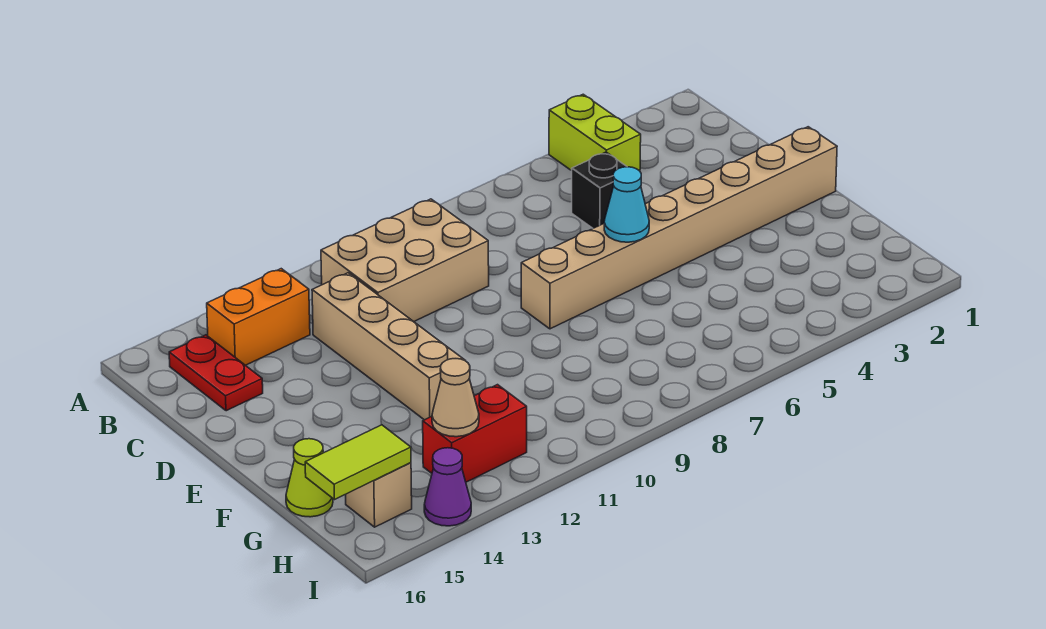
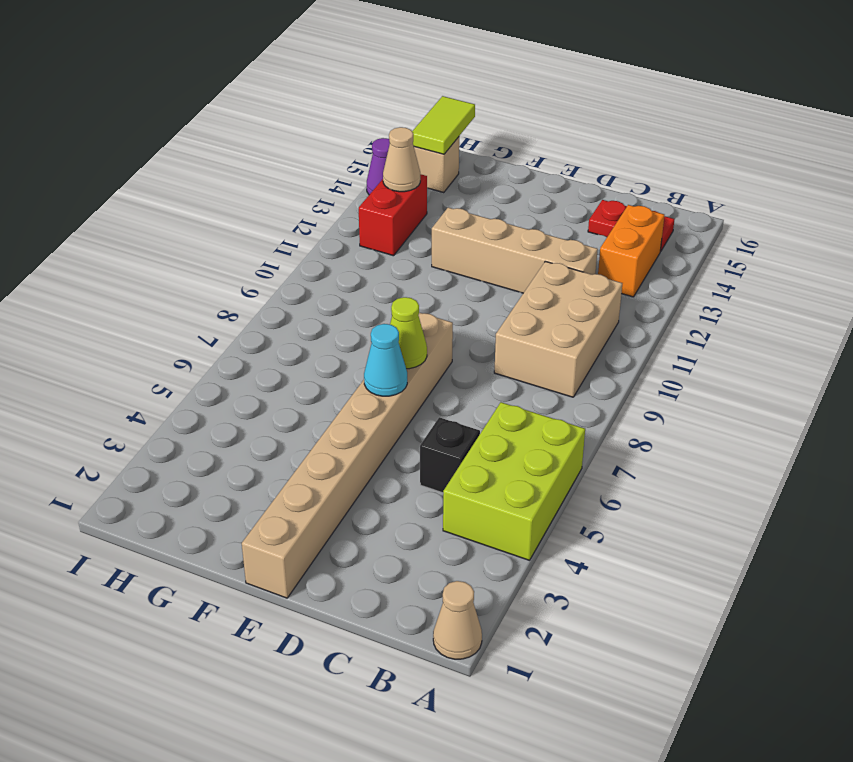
none -> tan 1x1 cone [433,581,482,659]
lime 1x2 brick [549,94,641,171] -> lime 2x3 brick [443,402,585,560]
lime 1x1 cone [286,439,333,517] -> lime 1x1 cone moved to [390,297,427,369]

